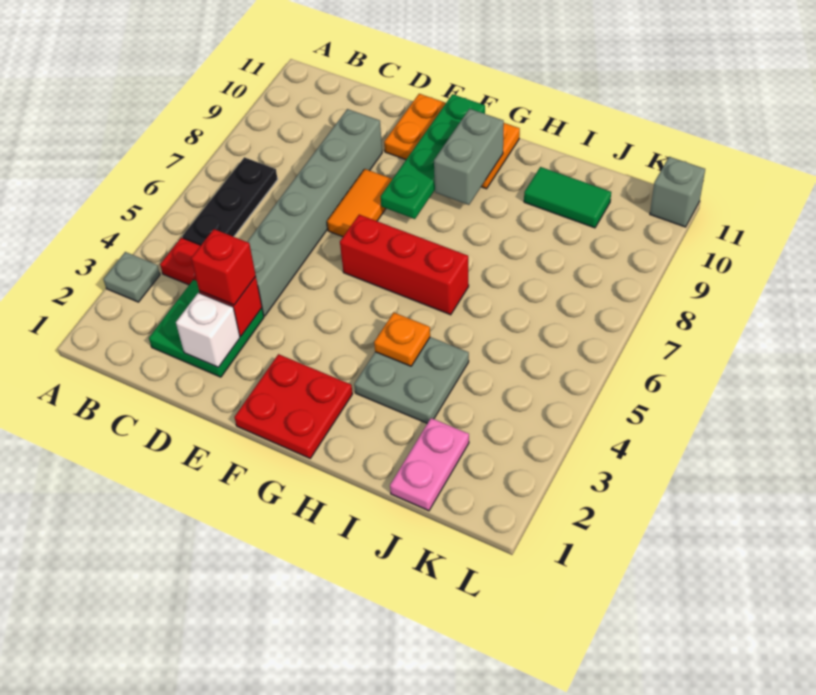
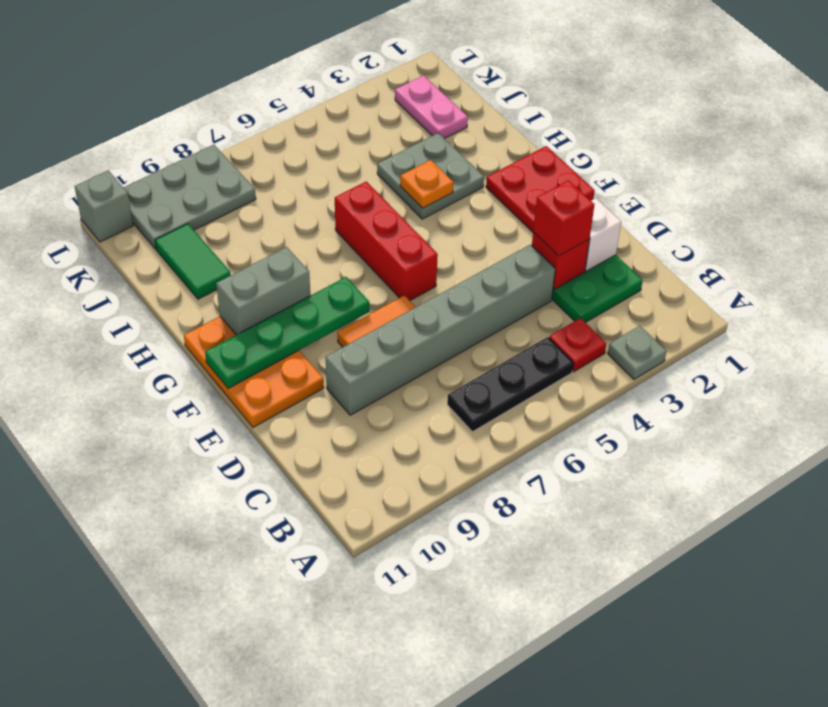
pink 1x2 plate [390,418,469,511] -> pink 1x2 plate turned to [395,75,468,139]
none -> grey 2x3 plate [123,145,256,249]

